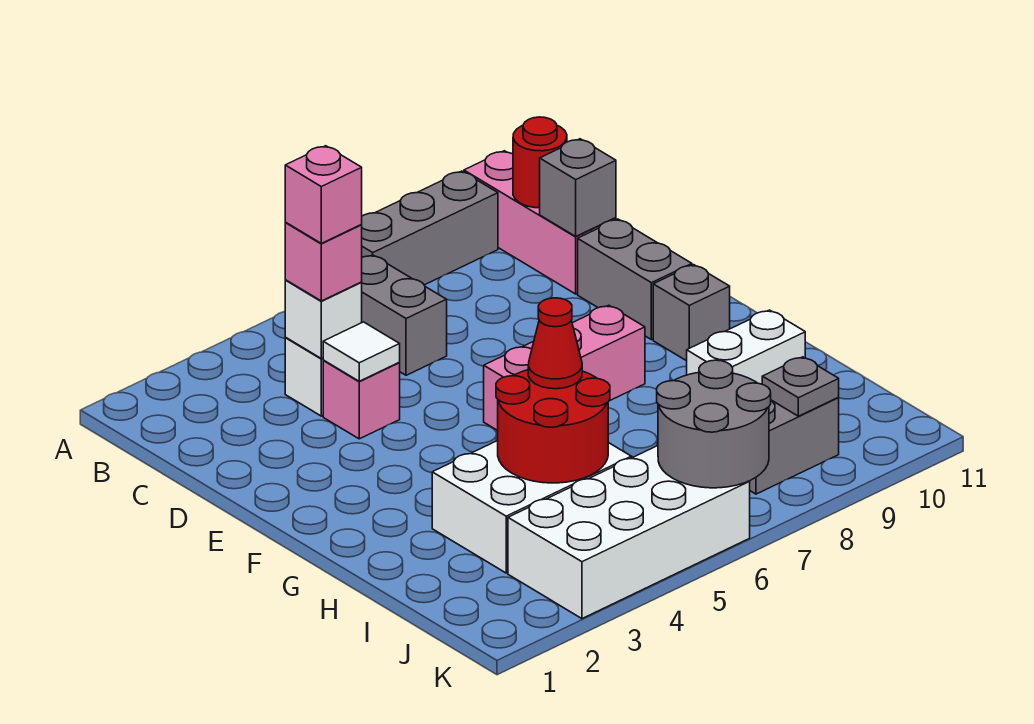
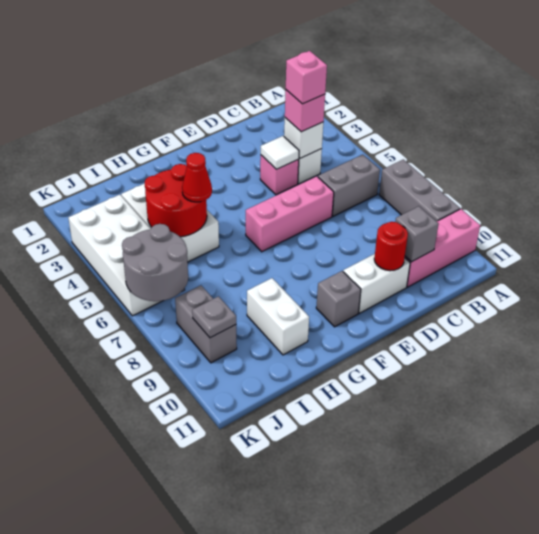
red 1x1 round brick [513,117,567,208] -> red 1x1 round brick moved to [374,222,408,271]
grey 1x2 brick [578,219,692,340] -> white 1x2 brick [343,254,410,313]
pink 1x3 brick [484,305,645,431] -> pink 1x3 brick turned to [246,176,334,252]

